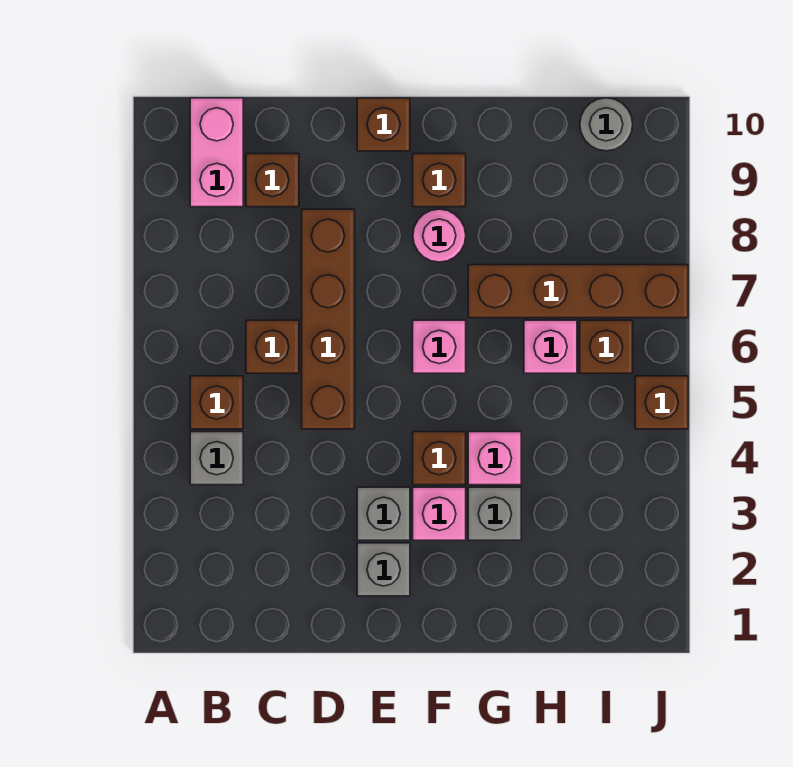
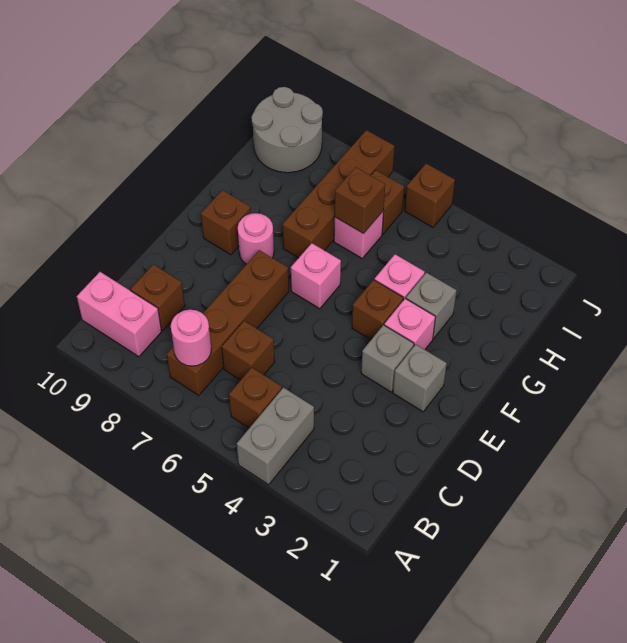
grey 1x1 brick [190,432,243,485] -> grey 1x2 brick [237,388,314,485]
none -> pink 1x1 round brick [171,310,211,366]
brown 1x4 brick [302,209,355,429] -> brown 1x4 brick turned to [167,250,289,395]
brown 1x1 brick [357,98,410,151] -> brown 1x1 brick moved to [335,167,385,234]
grey 1x1 round brick [580,98,633,151] -> grey 2x2 round brick [252,87,323,173]

